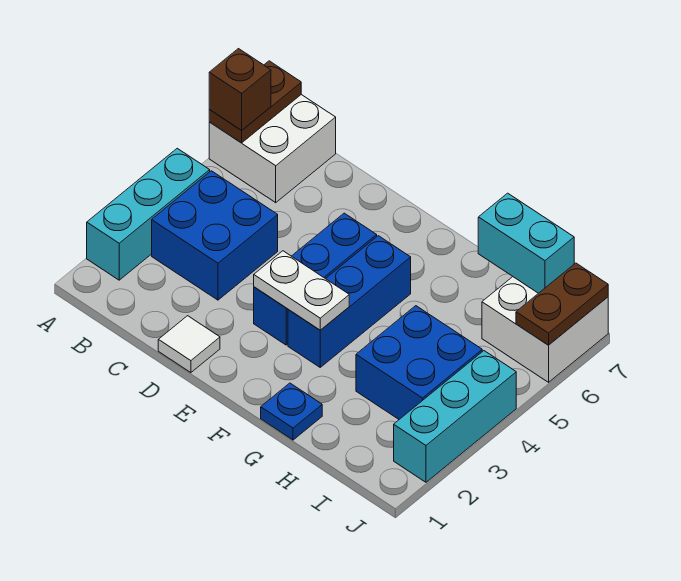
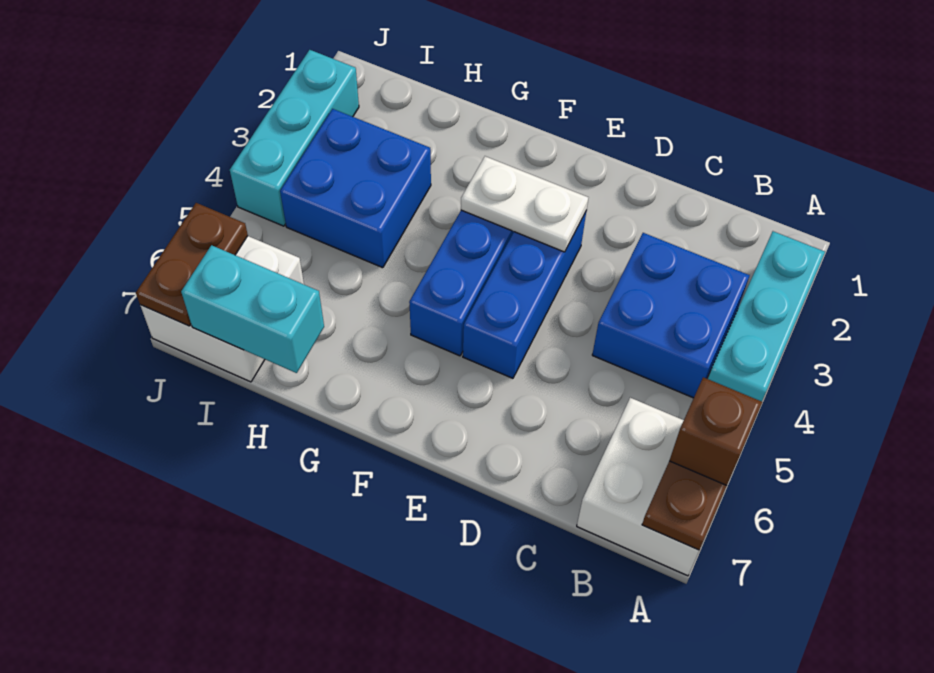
white 1x1 tile [158,316,220,373] -> none
blue 1x1 plate [261,383,322,440] -> none

